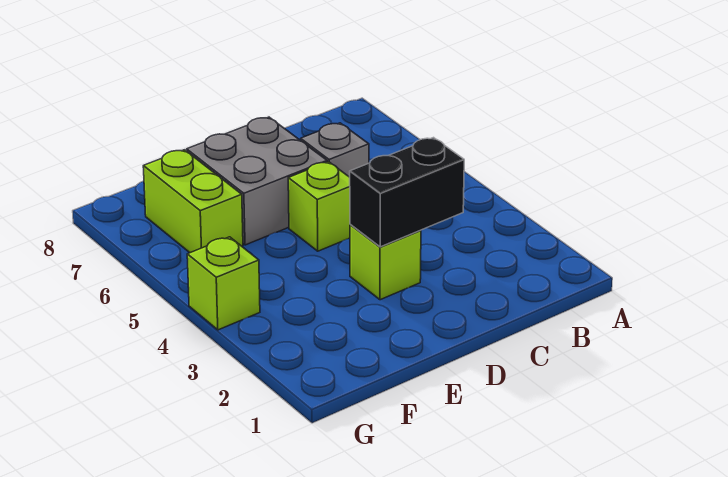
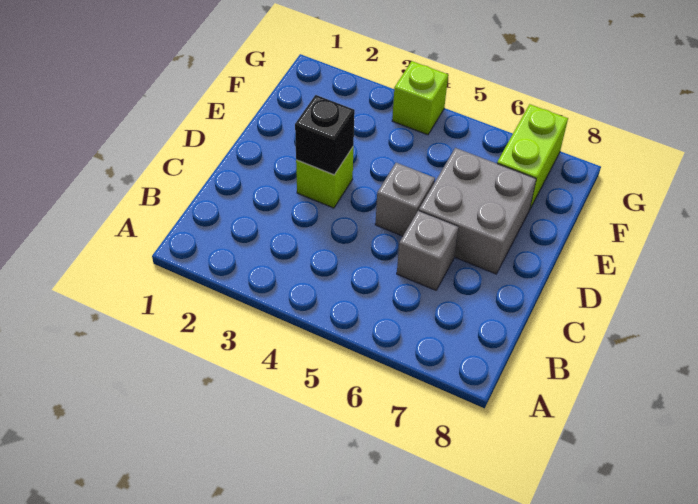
black 1x2 brick [350,138,464,247] -> black 1x1 brick [295,95,355,175]
lime 1x1 brick [288,162,350,251] -> grey 1x1 brick [375,163,435,236]
lime 1x2 brick [143,150,243,253] -> lime 1x2 brick turned to [497,104,568,210]

